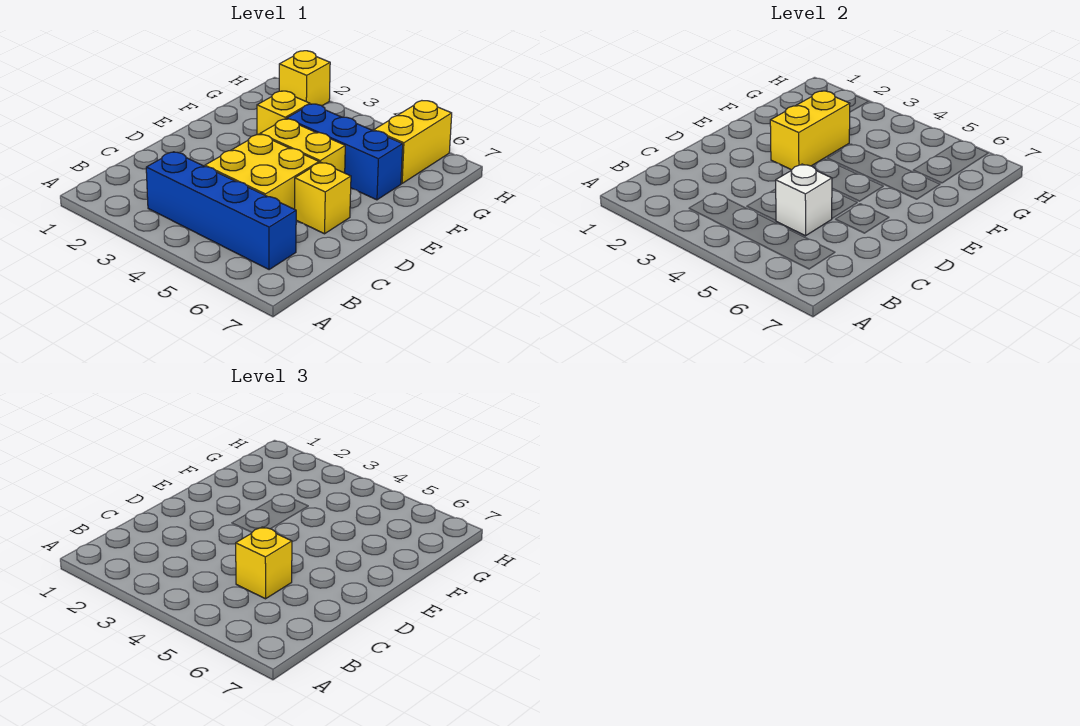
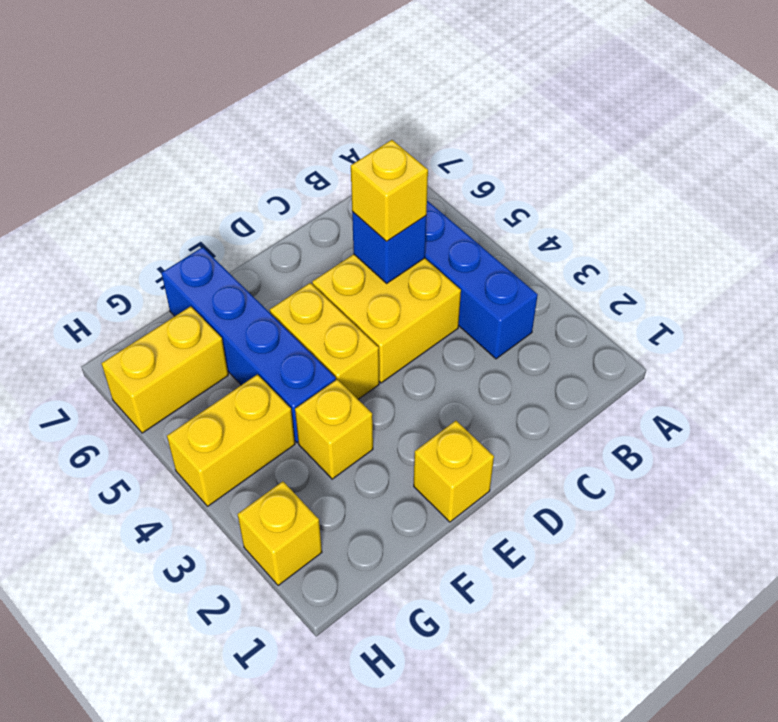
white 1x1 brick [776,164,832,236] -> blue 1x1 brick [352,211,426,283]
yellow 1x1 brick [295,162,351,234] -> yellow 1x1 brick moved to [414,421,494,522]
yellow 1x2 brick [770,91,850,170] -> yellow 1x2 brick moved to [167,375,295,506]
blue 1x3 brick [287,104,403,200] -> blue 1x4 brick [162,247,336,443]

